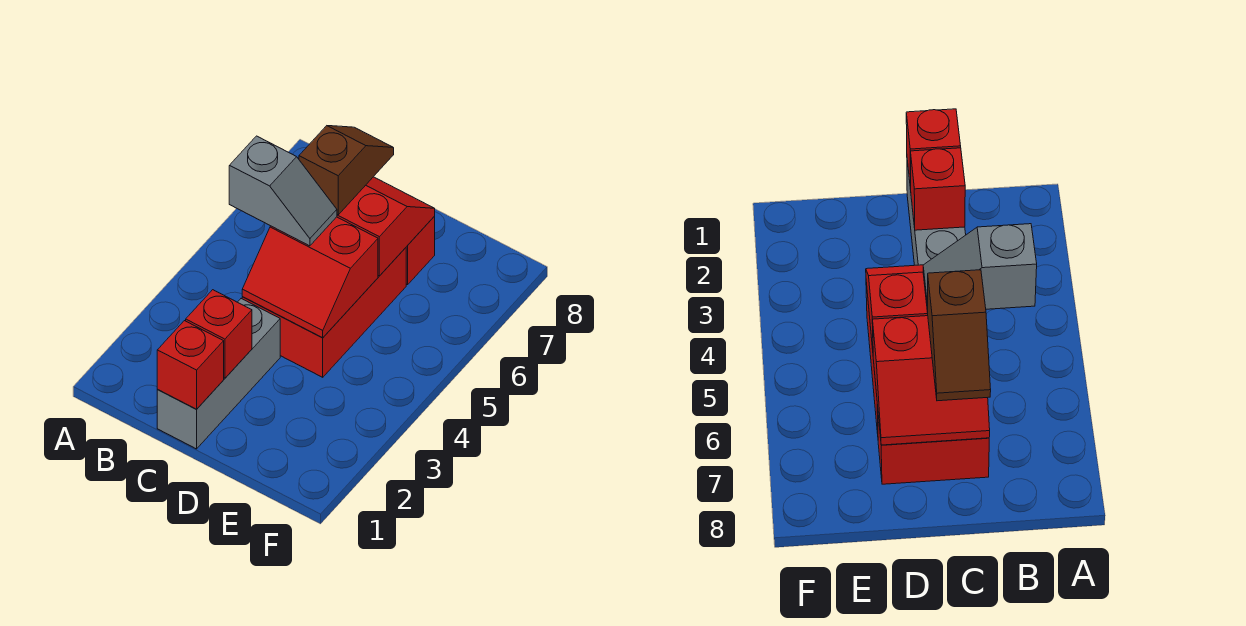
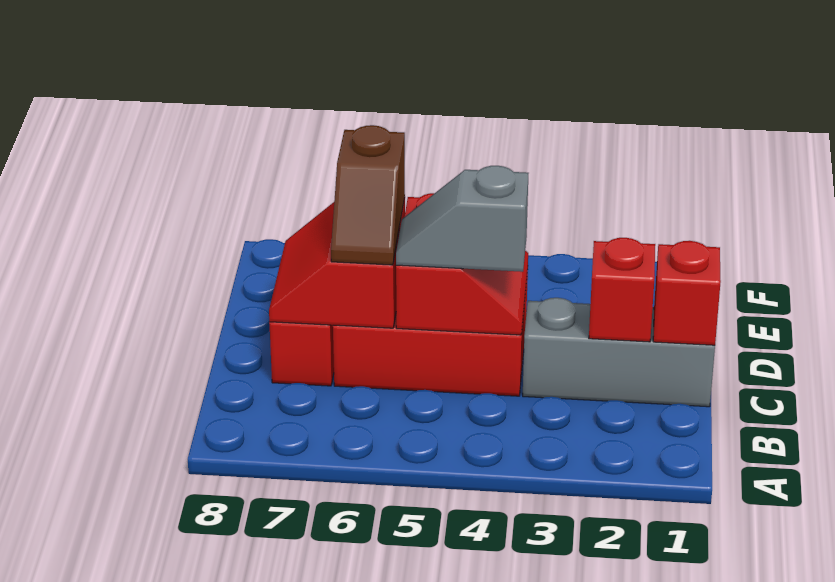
grey 1x2 slope [229,136,337,246] -> grey 1x2 slope turned to [396,166,528,272]
brown 1x2 slope [299,126,394,215] -> brown 1x2 slope turned to [331,125,405,265]

